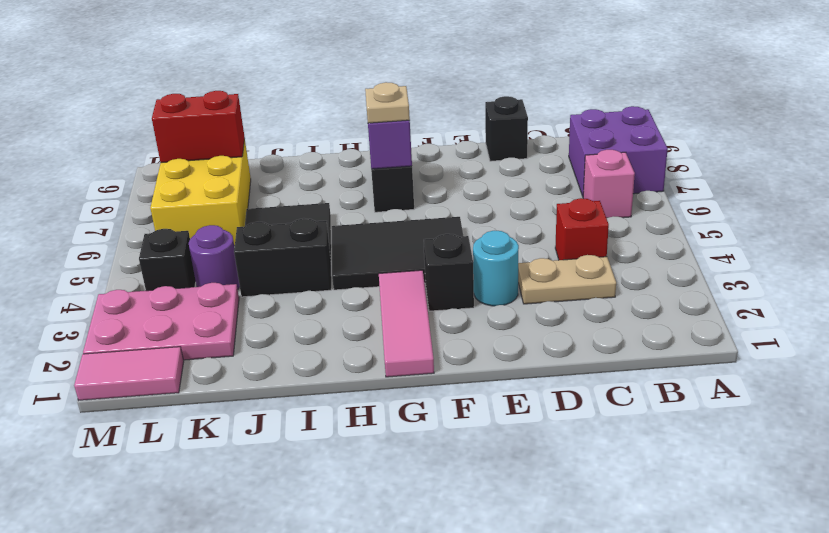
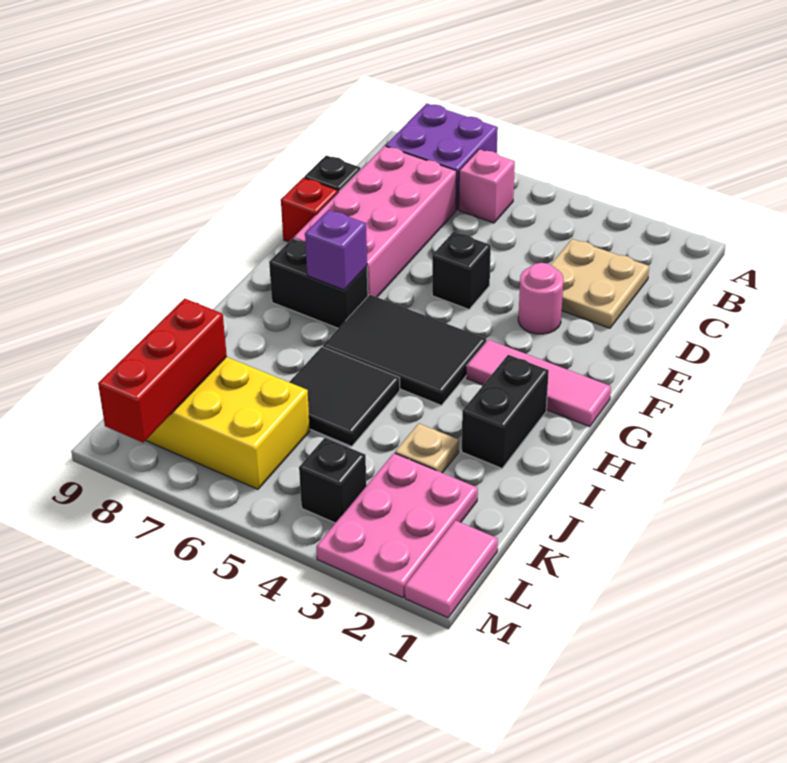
tan 1x2 plate [518,255,616,304] -> tan 2x2 plate [551,239,649,328]
red 1x1 brick [555,198,609,260] -> red 1x1 brick moved to [281,178,338,242]
none -> pink 2x4 brick [294,146,457,297]
cyan 1x1 round brick [473,231,519,306] -> pink 1x1 round brick [518,263,563,334]
black 1x1 brick [424,234,474,311] -> black 1x1 brick moved to [432,232,491,309]
black 2x3 tile [332,217,463,290] -> black 2x3 tile turned to [323,295,486,406]
tan 1x1 plate [365,82,410,123] -> tan 1x1 plate moved to [395,423,459,473]
black 1x2 brick [234,218,331,297] -> black 1x2 brick moved to [462,355,549,468]
purple 1x1 round brick [189,225,240,289] -> none
red 1x2 brick [152,91,245,163] -> red 1x3 brick [98,299,227,443]

